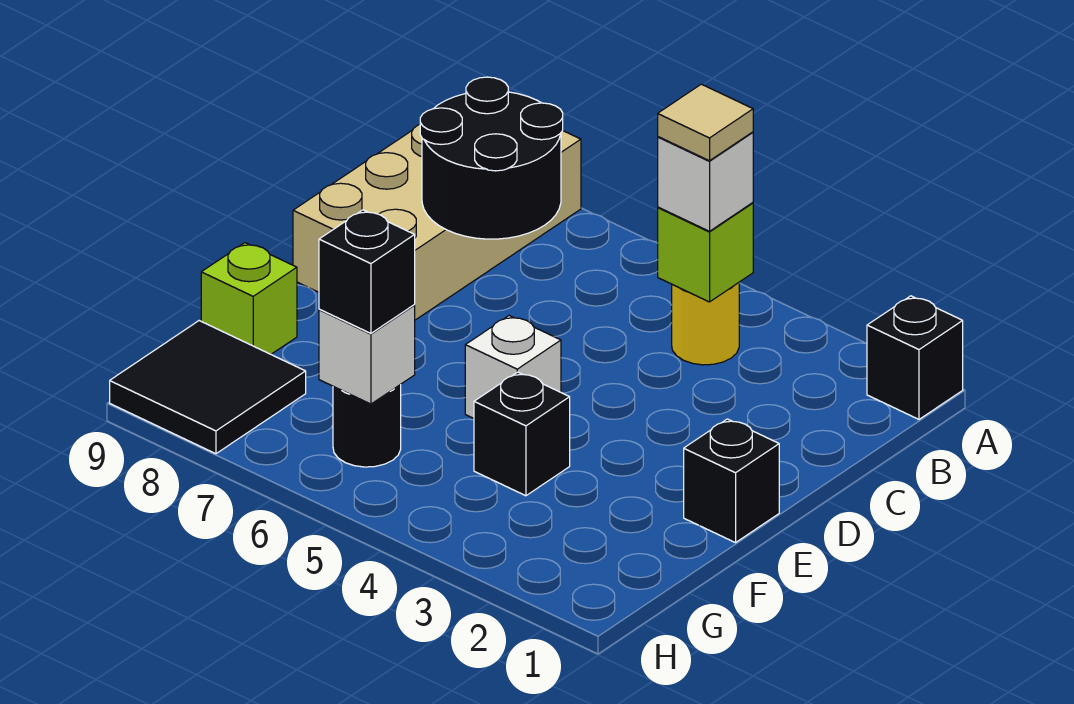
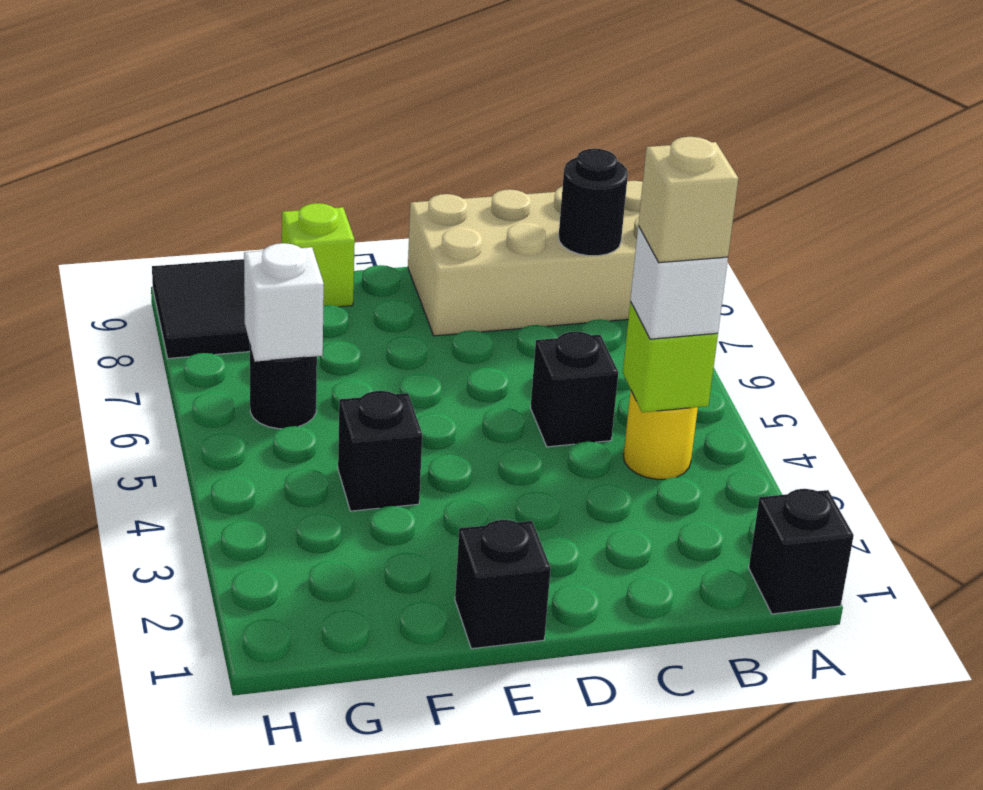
tan 1x1 tile [658,84,753,161] -> tan 1x1 brick [638,137,738,263]
black 2x2 round brick [420,77,563,239] -> black 1x1 round brick [559,149,628,256]
white 1x1 brick [465,316,561,418] -> none
black 1x1 brick [319,210,415,333] -> black 1x1 brick moved to [531,332,618,447]

